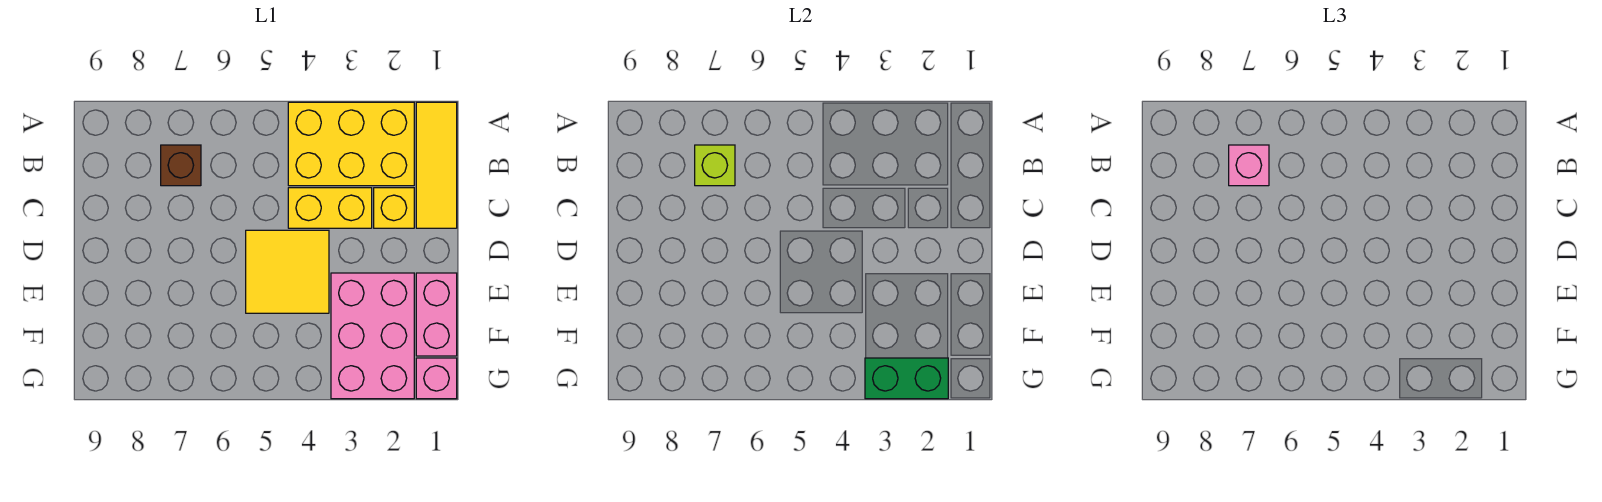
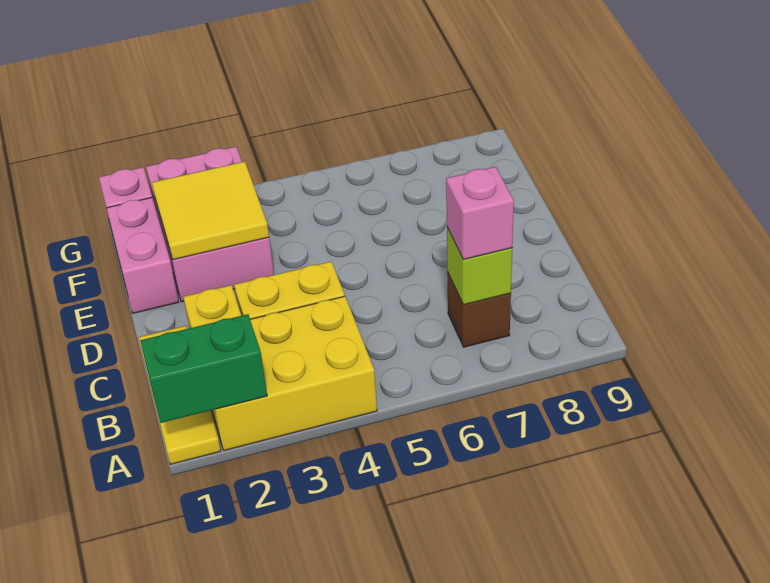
yellow 2x2 tile [246,230,329,313] -> yellow 2x2 tile moved to [152,162,269,260]
green 1x2 brick [865,358,948,399] -> green 1x2 brick moved to [140,314,267,423]

